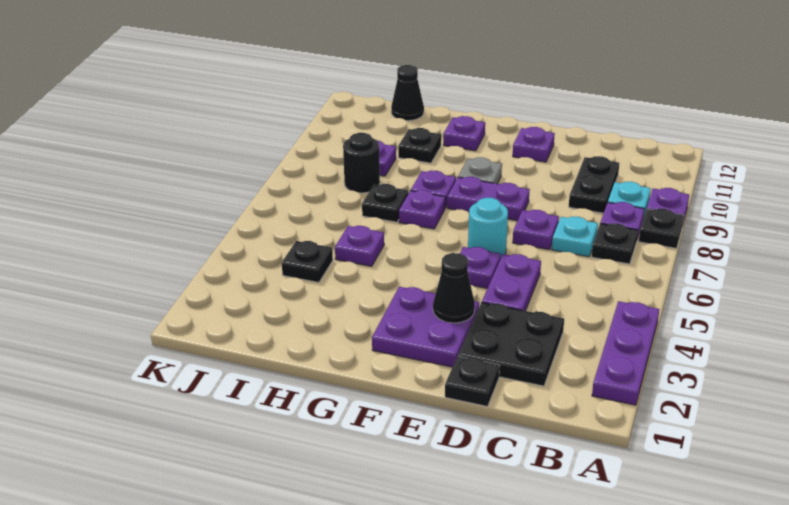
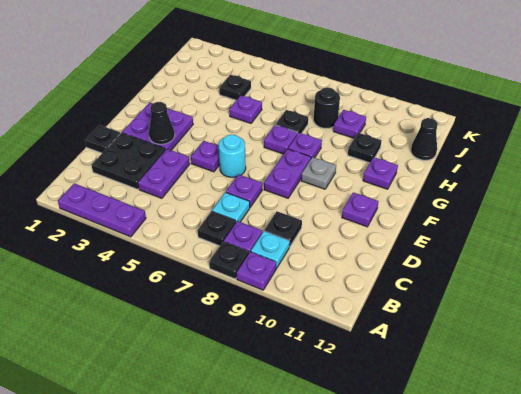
black 1x2 plate [569,156,619,213] -> black 1x1 plate [264,211,302,247]
purple 1x2 plate [482,254,541,311] -> purple 1x2 plate turned to [138,149,190,198]

